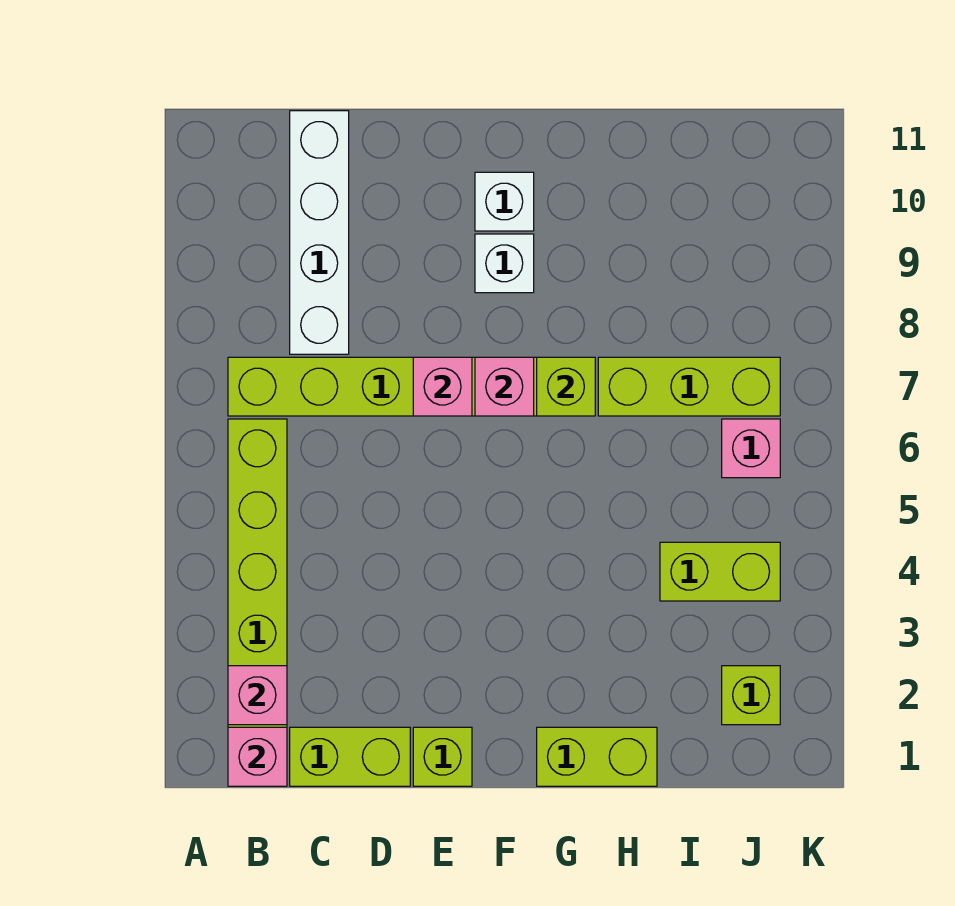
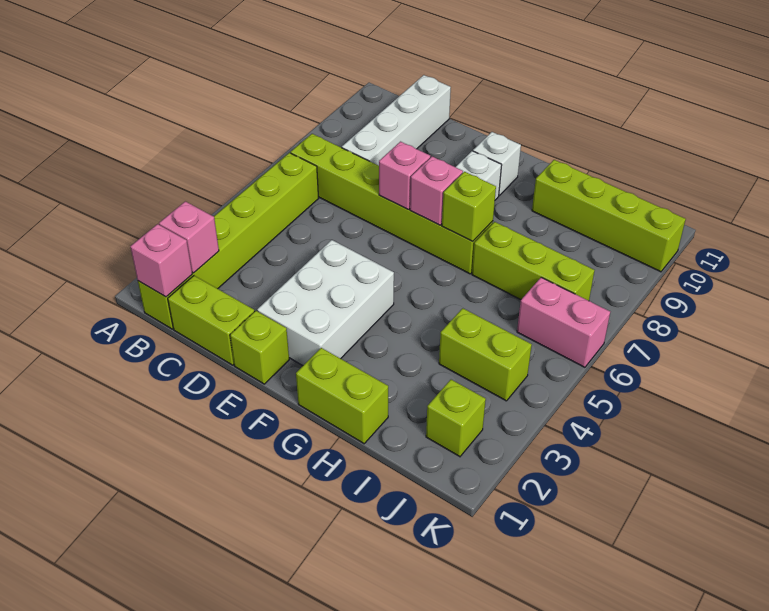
none -> white 2x3 brick [257,240,394,366]
none -> lime 1x4 brick [532,160,686,272]
pink 1x1 brick [722,419,780,478] -> pink 1x2 brick [517,277,610,367]

